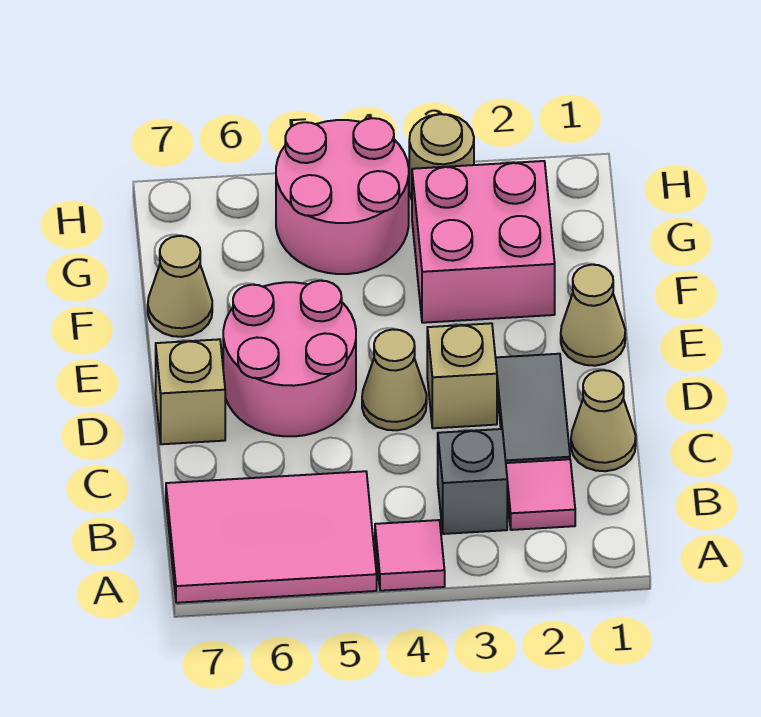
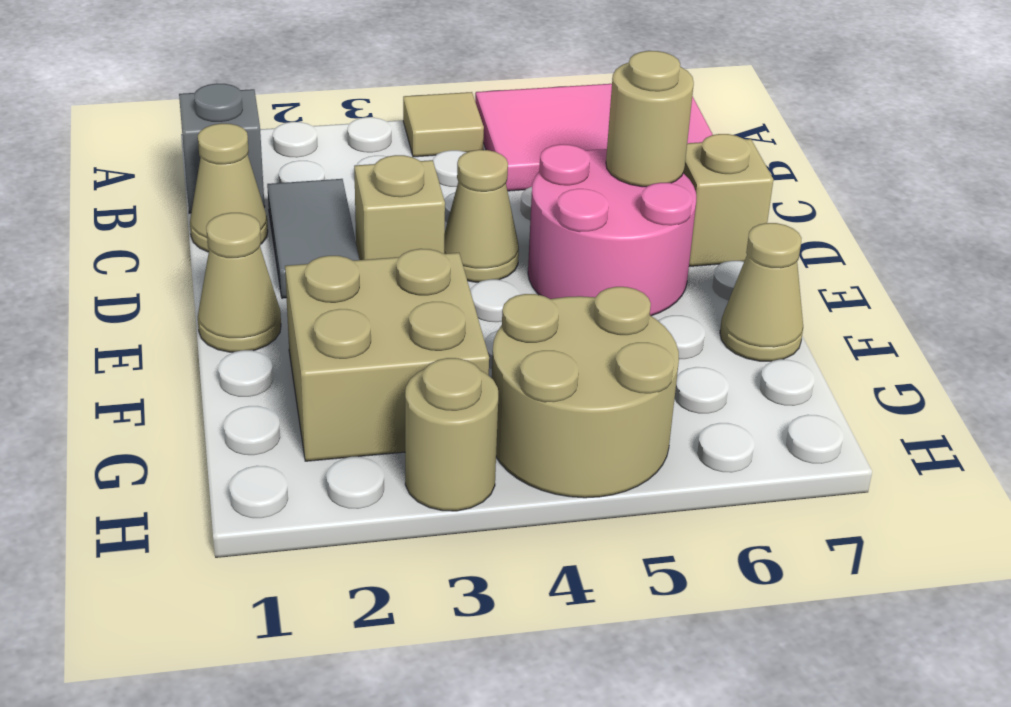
pink 1x1 tile [375,520,445,591] -> tan 1x1 tile [403,92,484,157]
pink 1x1 tile [506,459,575,530] -> none
grey 1x1 brick [438,429,507,534] -> grey 1x1 brick moved to [179,83,265,213]
none -> tan 1x1 round brick [606,51,694,187]
pink 2x2 brick [412,161,555,323] -> tan 2x2 brick [285,249,489,461]
pink 2x2 round brick [276,118,409,274] -> tan 2x2 round brick [492,287,679,498]

